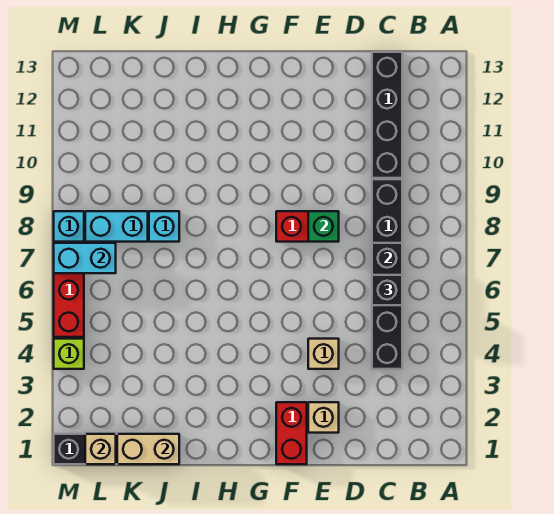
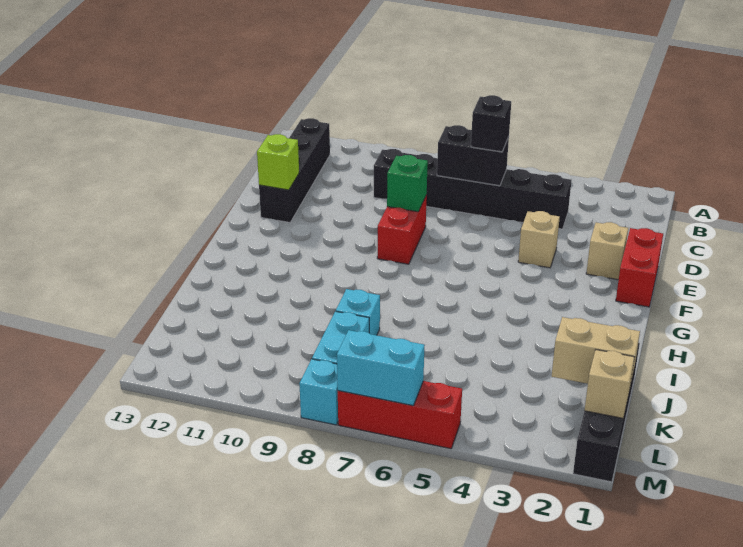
black 1x4 brick [372,52,402,178] -> black 1x4 brick turned to [259,118,330,223]
red 1x2 brick [276,402,307,464] -> red 1x2 brick turned to [616,228,663,307]
tan 1x2 brick [117,434,179,464] -> tan 1x2 brick turned to [552,317,640,386]
cyan 1x2 brick [54,243,116,273] -> cyan 1x2 brick turned to [337,330,425,406]
lime 1x1 brick [54,339,84,369] -> lime 1x1 brick moved to [257,134,299,190]

